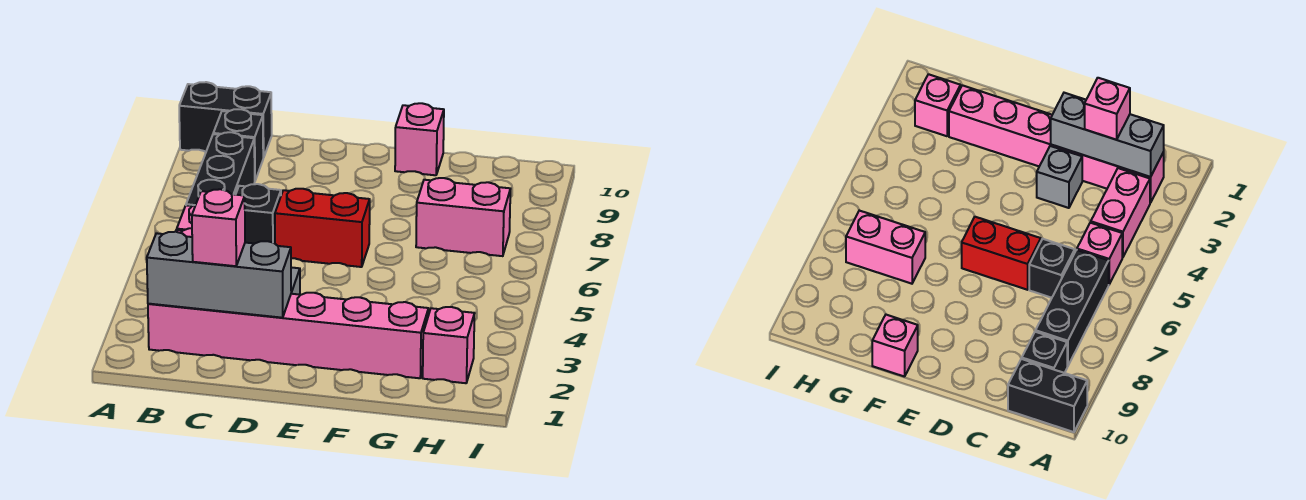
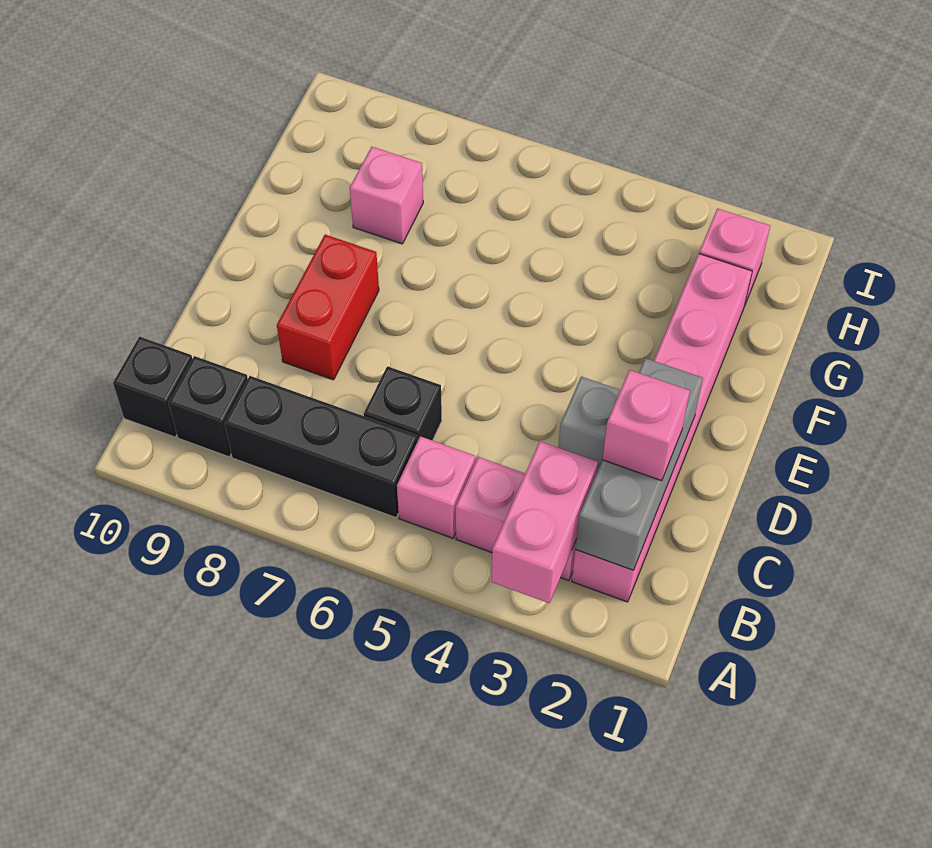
black 1x2 brick [179,82,272,158] -> black 1x1 brick [113,337,192,437]
red 1x2 brick [275,189,370,267] -> red 1x2 brick moved to [277,235,379,380]
pink 1x1 brick [395,103,444,175] -> pink 1x1 brick moved to [350,147,423,244]
pink 1x2 brick [416,178,510,256] -> pink 1x2 brick moved to [492,442,598,603]

